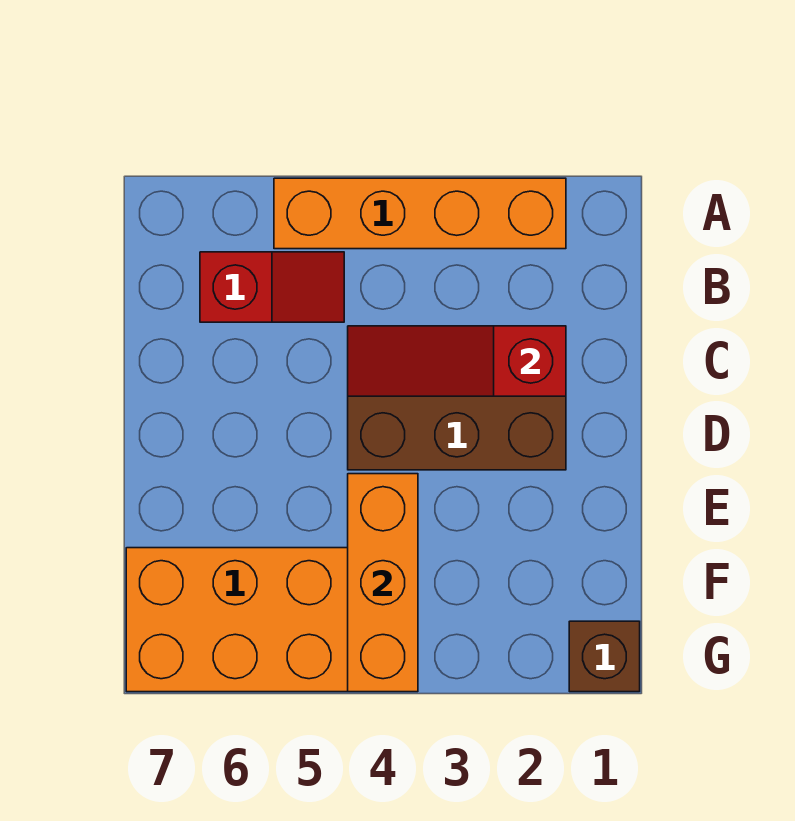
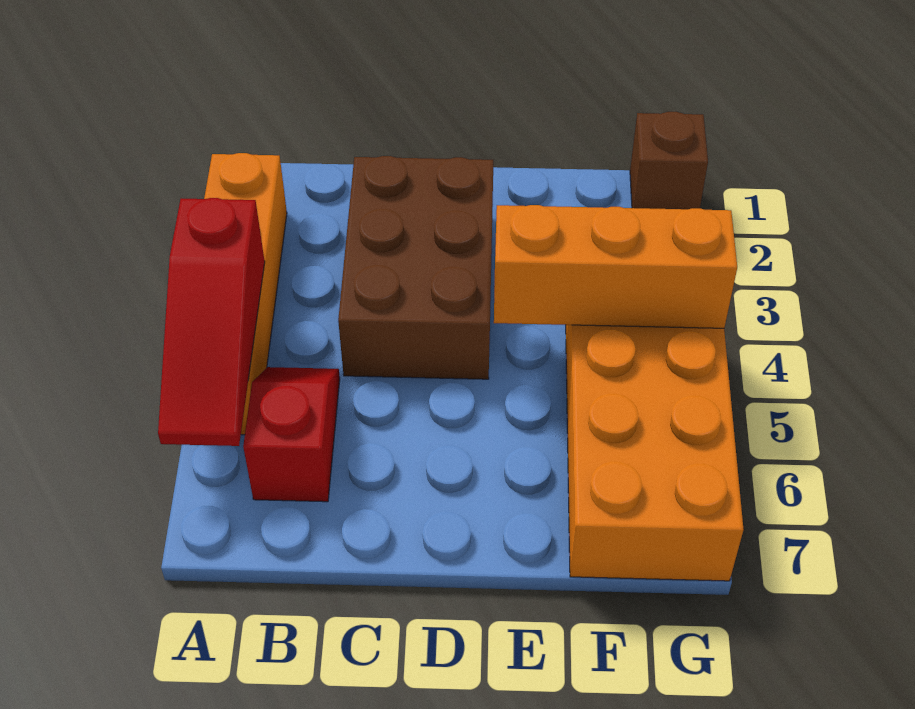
red 1x3 slope [348,326,566,396] -> red 1x3 slope moved to [158,198,265,446]

